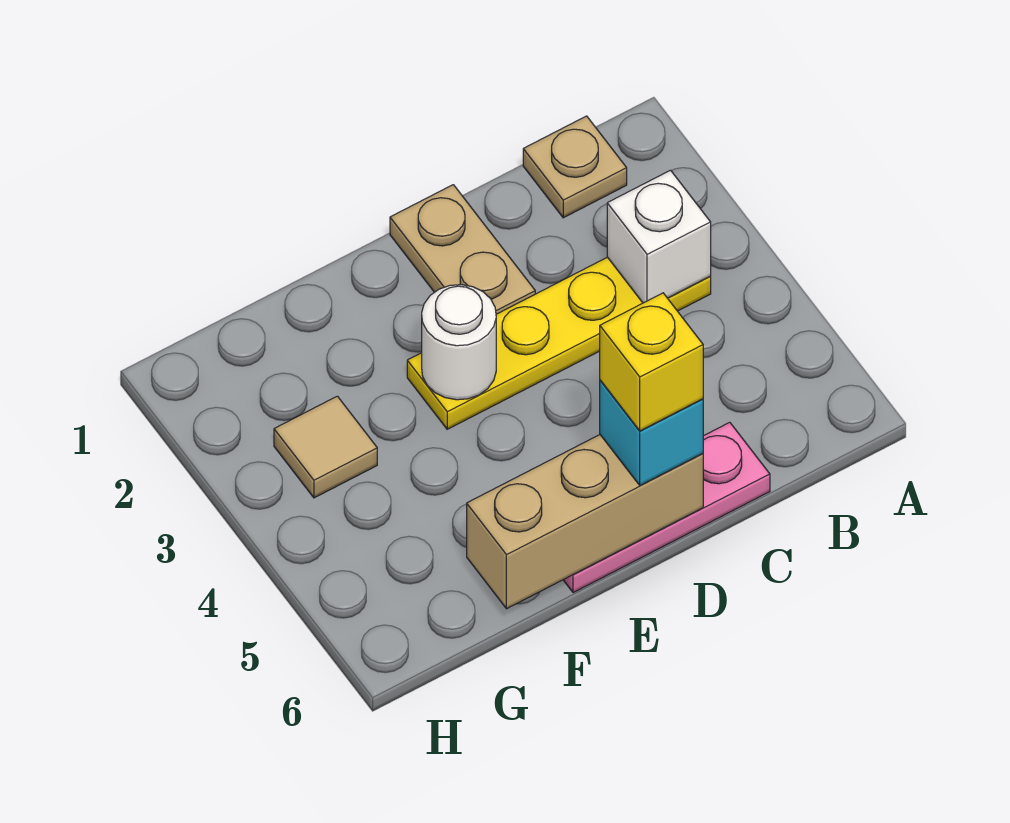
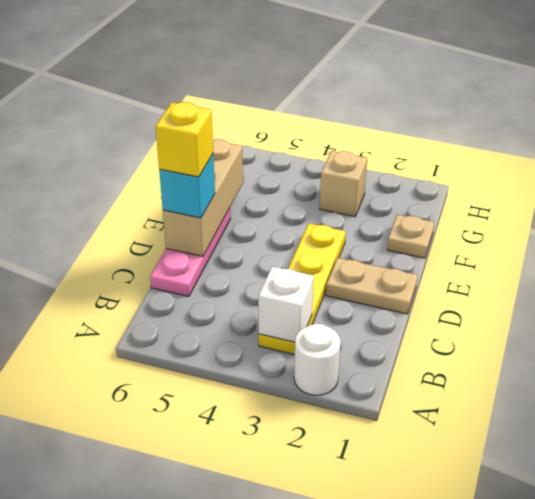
tan 1x1 plate [523,116,627,218] -> tan 1x1 plate moved to [387,214,434,258]
white 1x1 round brick [422,285,496,400] -> white 1x1 round brick moved to [294,324,341,395]
tan 1x1 tile [274,396,377,498] -> tan 1x1 brick [320,151,367,217]

